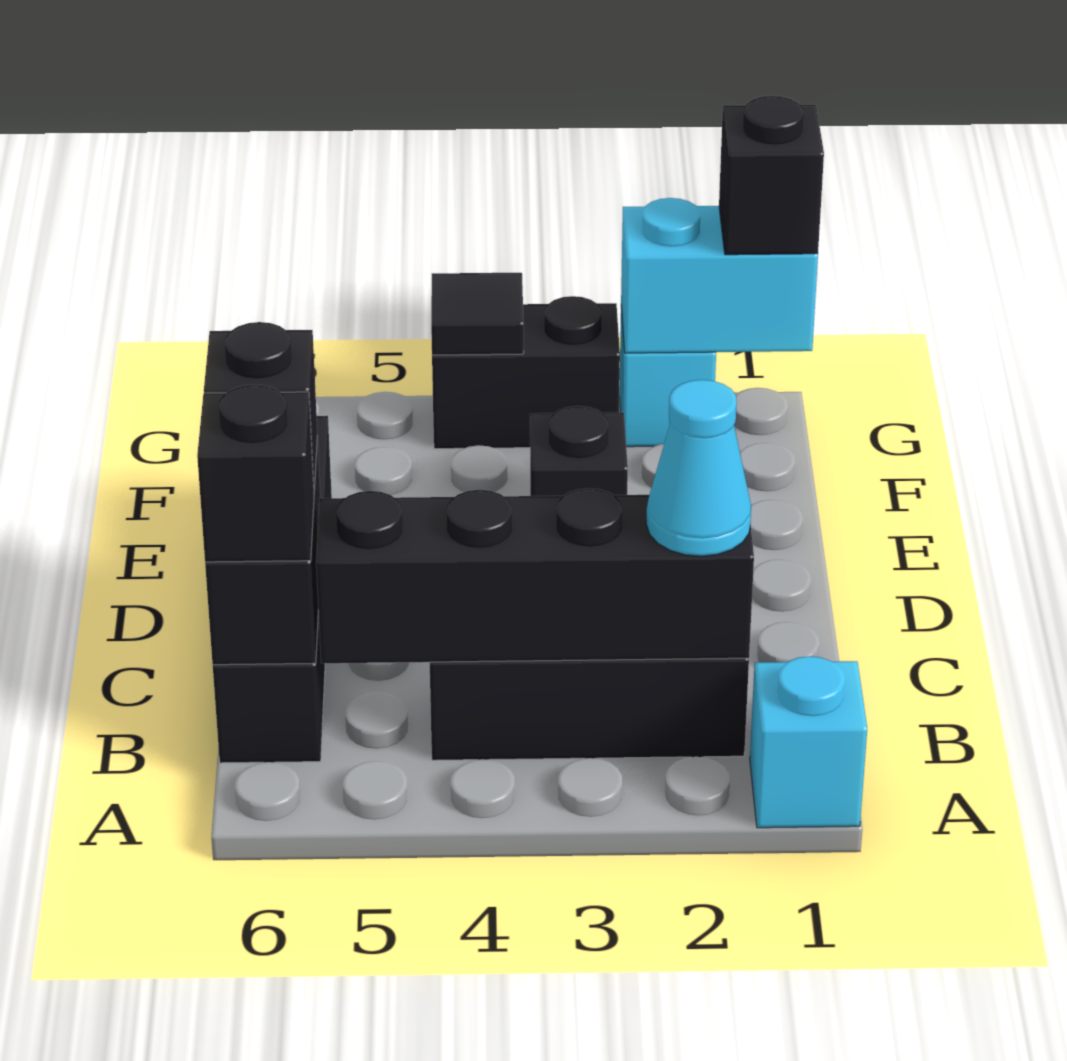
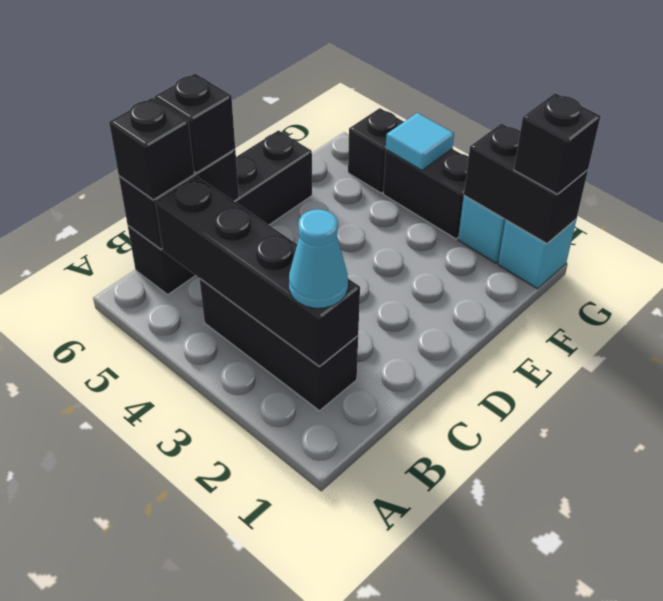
cyan 1x1 brick [750,656,867,828] -> cyan 1x1 brick moved to [498,219,576,289]
black 1x1 brick [530,406,628,496] -> black 1x1 brick moved to [348,108,404,193]
cyan 1x2 brick [621,198,818,353] -> black 1x2 brick [464,123,588,243]
black 1x1 tile [431,273,524,355] -> cyan 1x1 tile [386,113,454,170]

